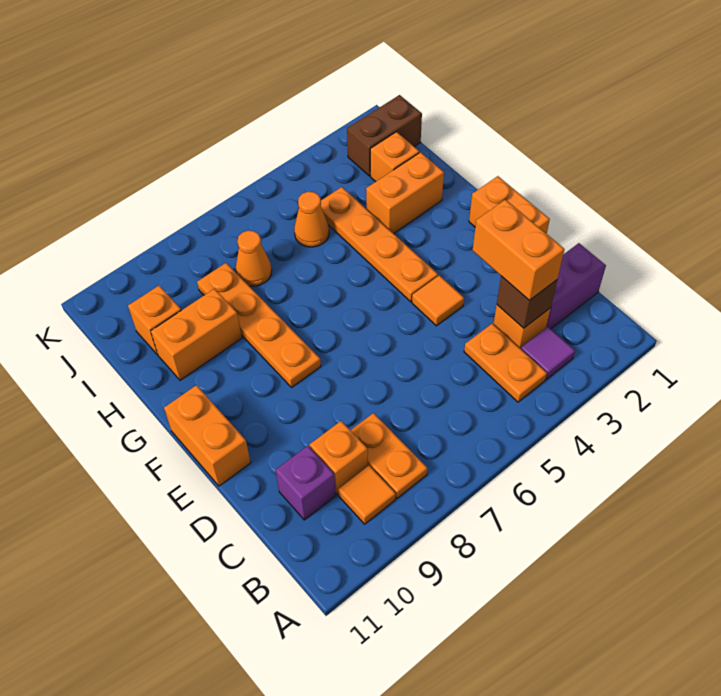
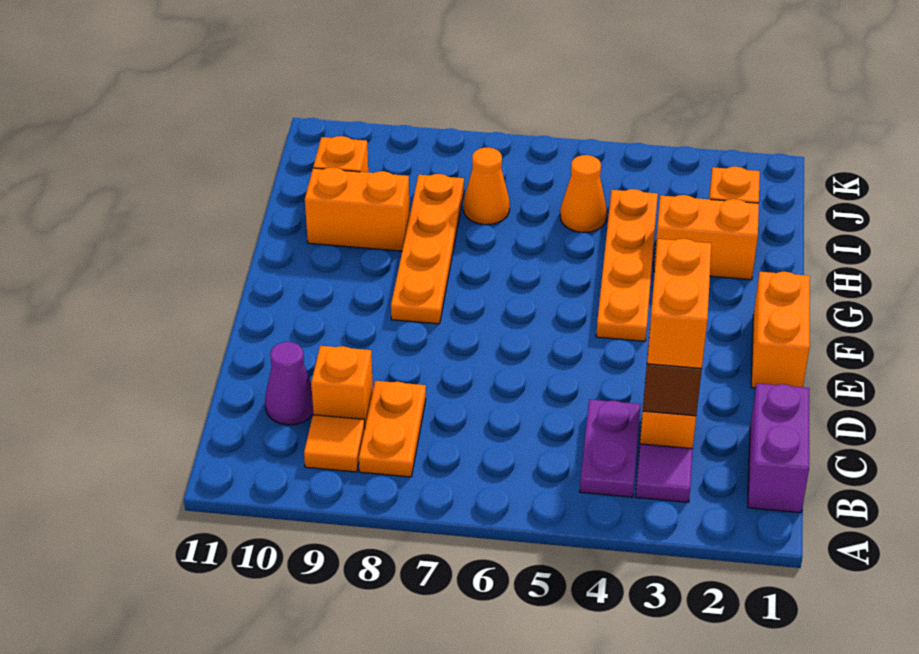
orange 1x2 plate [464,323,547,402] -> purple 1x2 plate [580,399,640,497]
purple 1x2 brick [546,243,606,329] -> purple 1x2 brick turned to [748,383,809,513]
purple 1x1 brick [275,446,336,520] -> purple 1x1 cone [265,342,313,425]
orange 1x1 tile [412,275,464,326] -> none
orange 1x2 brick [164,385,251,486] -> none
brown 1x2 brick [347,95,422,176] -> none

